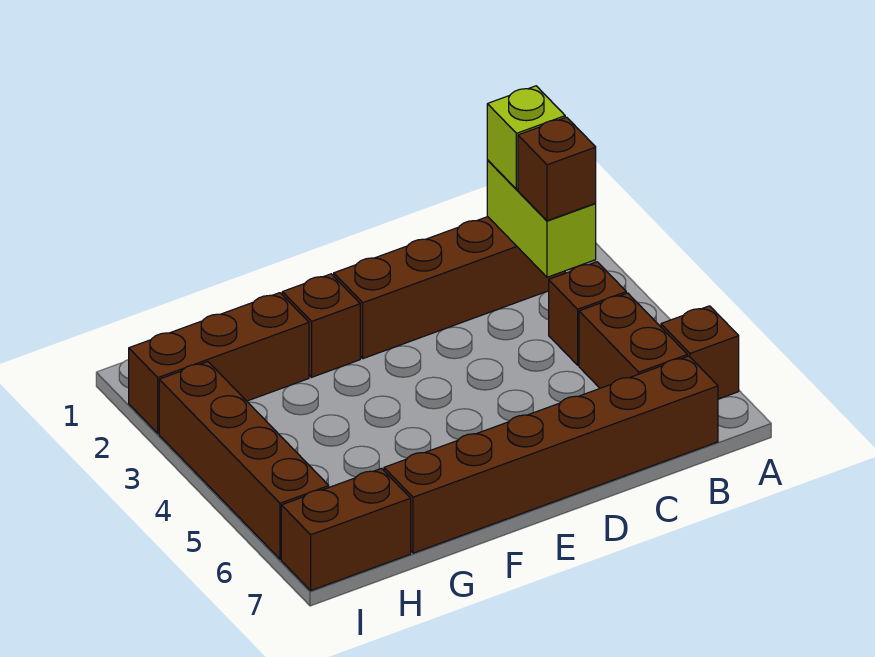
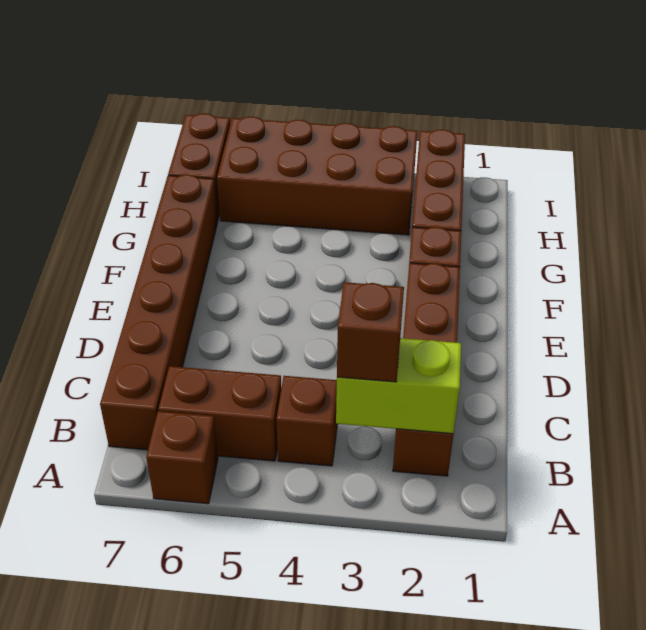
lime 1x1 brick [487,86,565,189] -> none
brown 1x4 brick [159,362,329,559] -> brown 2x4 brick [217,117,417,235]

